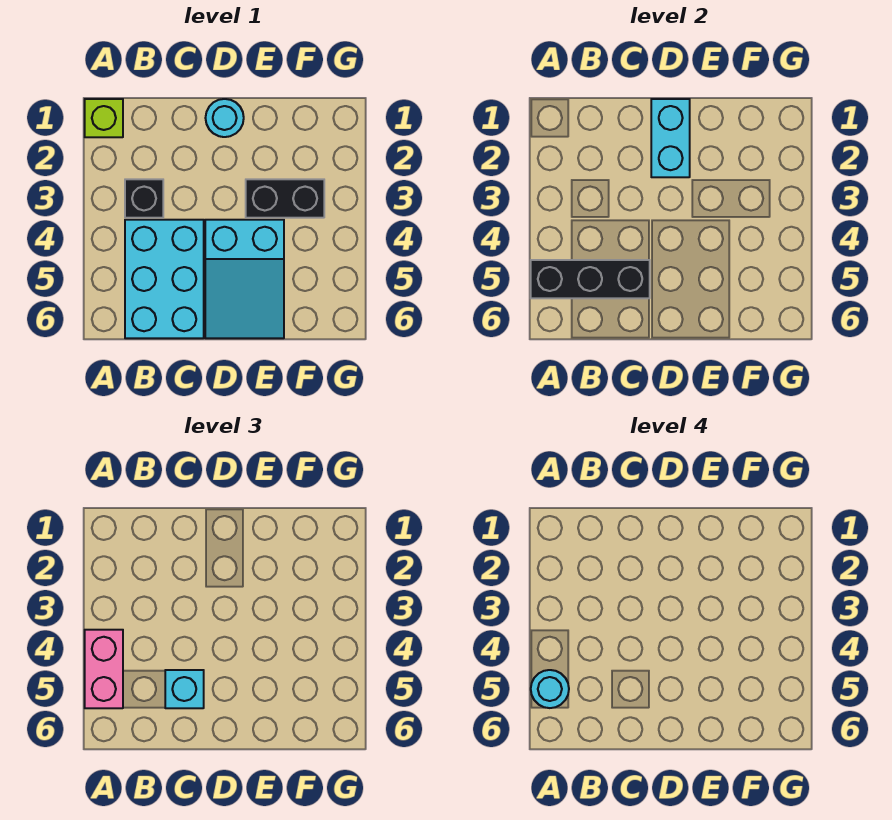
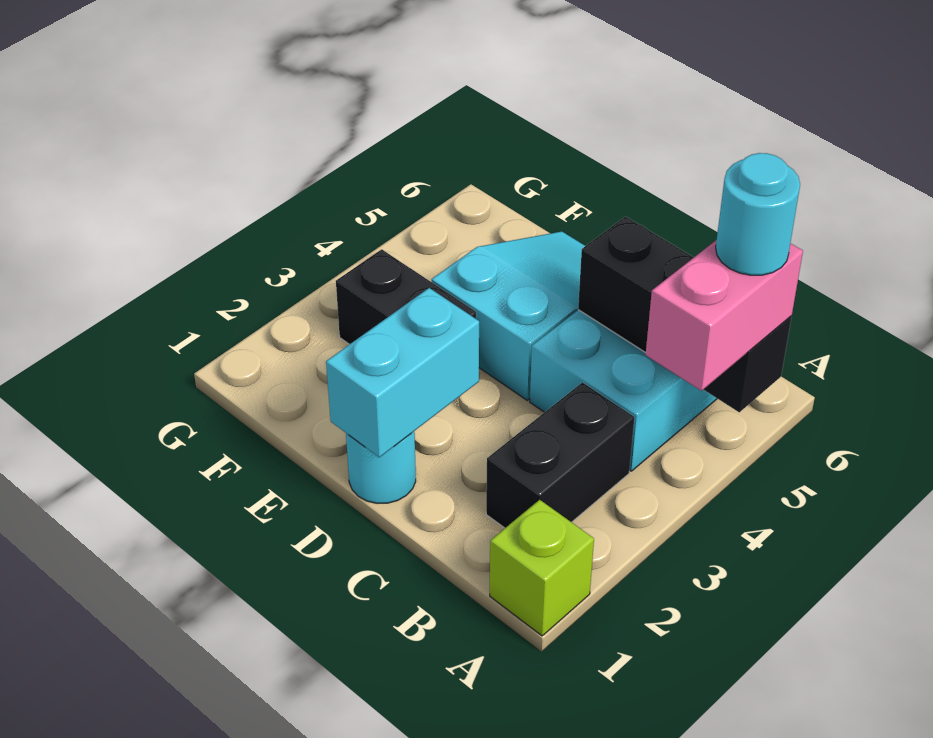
black 1x1 brick [125,179,163,218] -> black 1x2 brick [486,382,634,528]
cyan 1x1 brick [165,670,204,708] -> none

